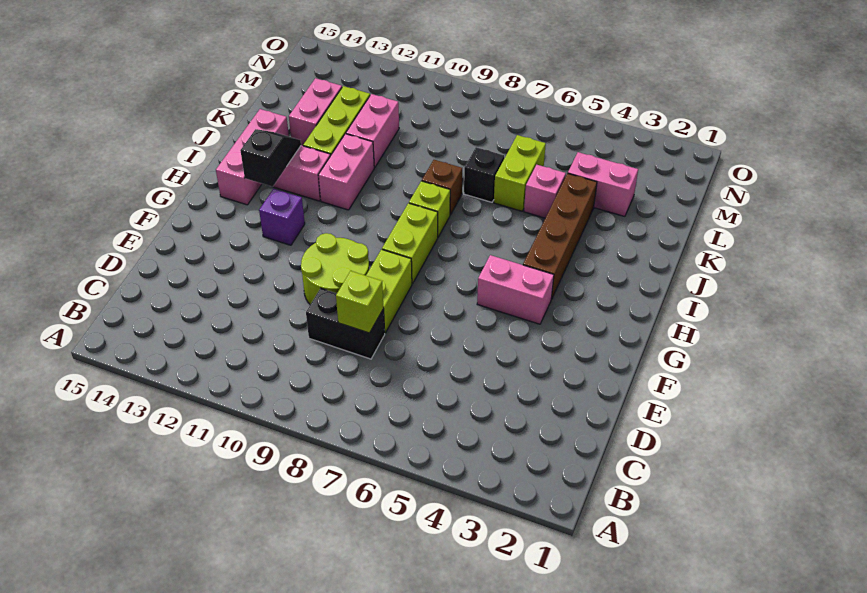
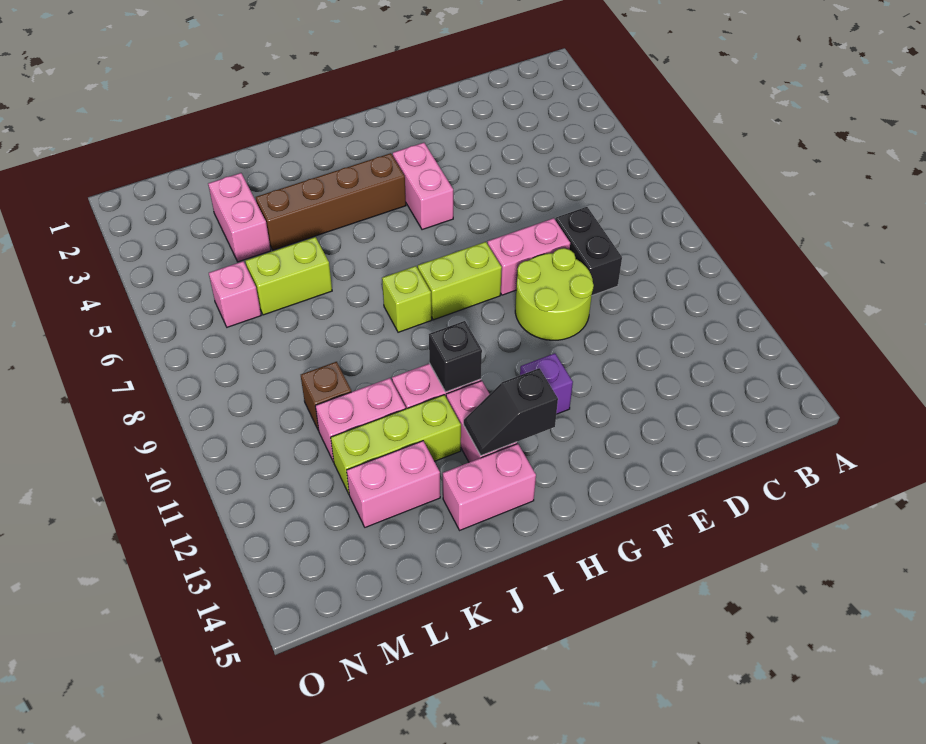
lime 1x1 brick [336,271,383,333] -> none
lime 1x2 brick [366,249,412,333] -> pink 1x2 brick [487,218,570,295]
pink 1x3 brick [216,109,289,205] -> pink 1x2 brick [443,444,536,530]
brown 1x1 brick [422,160,462,215] -> brown 1x1 brick moved to [301,362,351,431]
pink 1x1 brick [524,165,566,218] -> pink 1x1 brick moved to [209,261,261,327]
black 1x1 brick [464,147,504,202] -> black 1x1 brick moved to [429,321,482,392]

